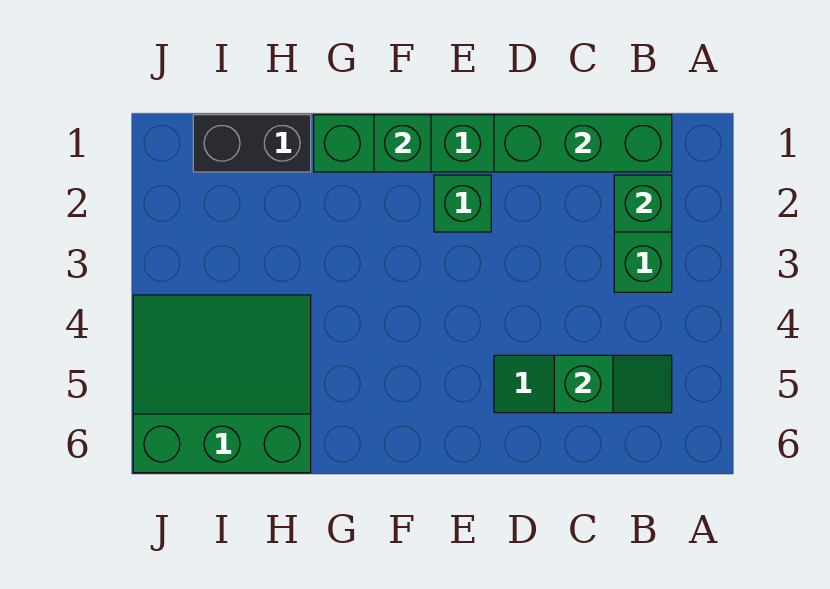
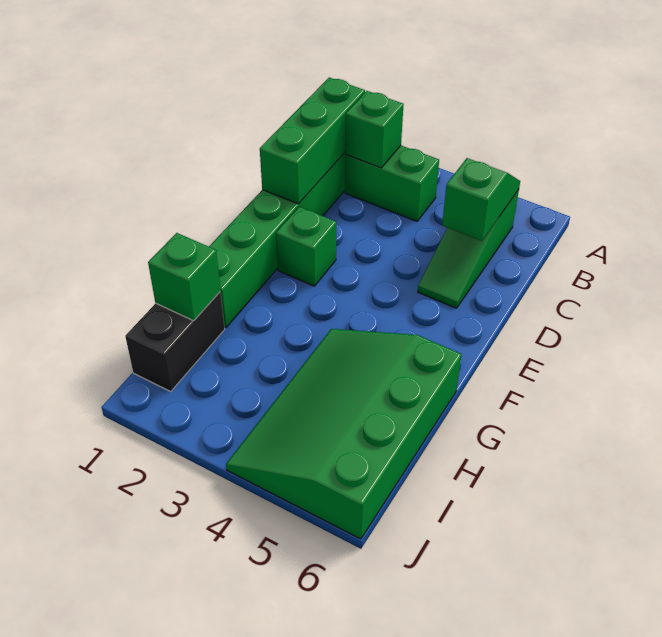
green 1x1 brick [374,115,431,172] -> green 1x1 brick moved to [148,233,221,321]
green 3x3 slope [133,295,311,473] -> green 3x4 slope [226,329,462,539]

